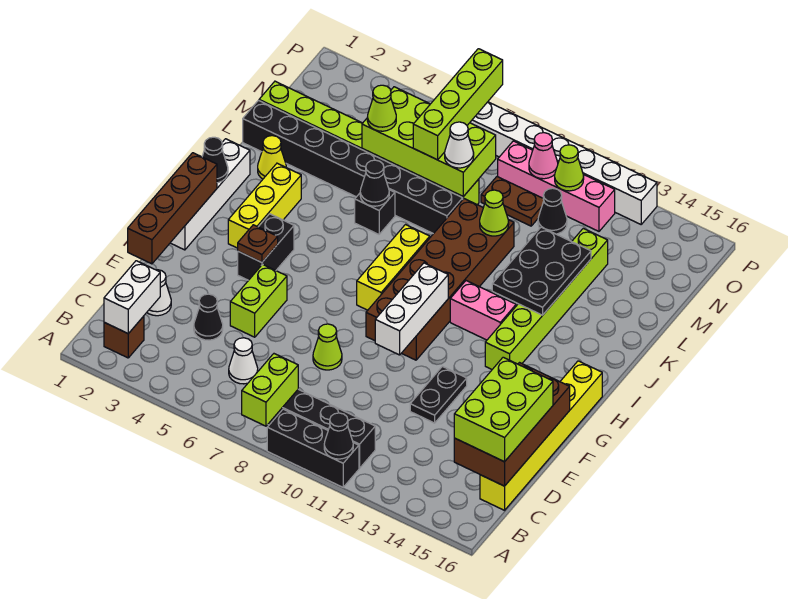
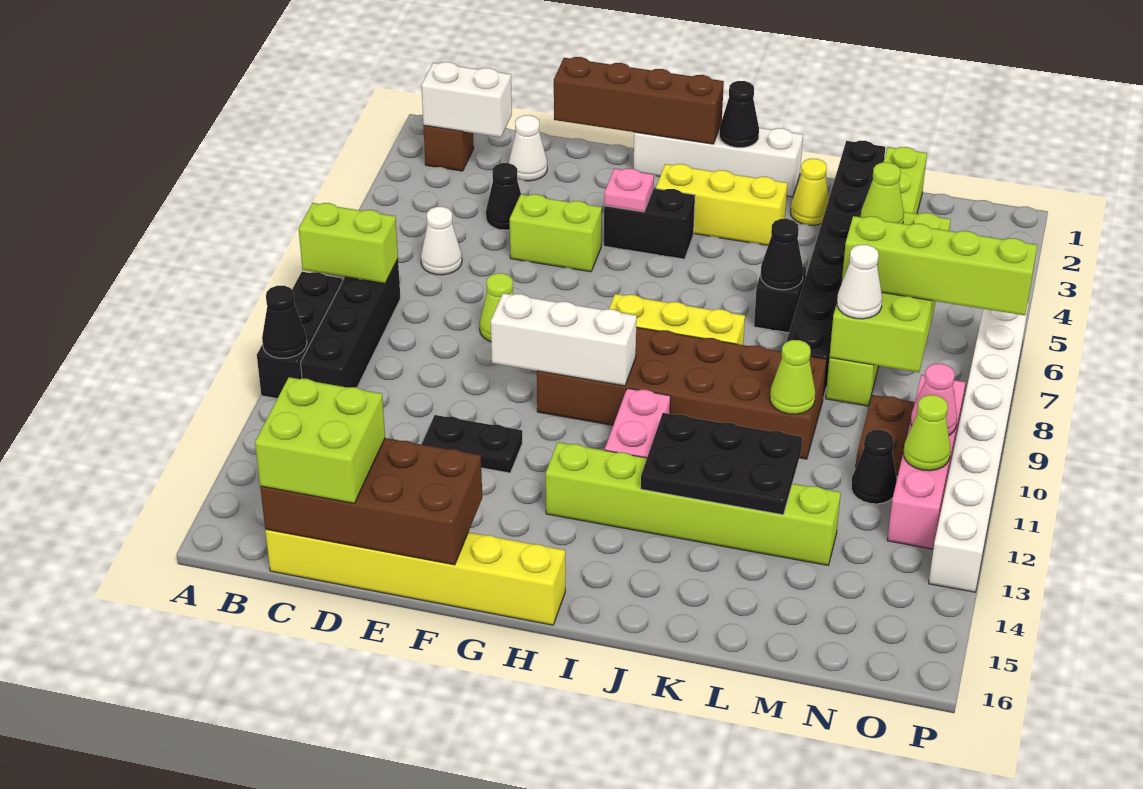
lime 2x3 brick [454,357,553,462] -> lime 2x2 brick [255,377,385,503]
brown 1x1 plate [238,225,278,262] -> pink 1x1 plate [604,168,654,212]

